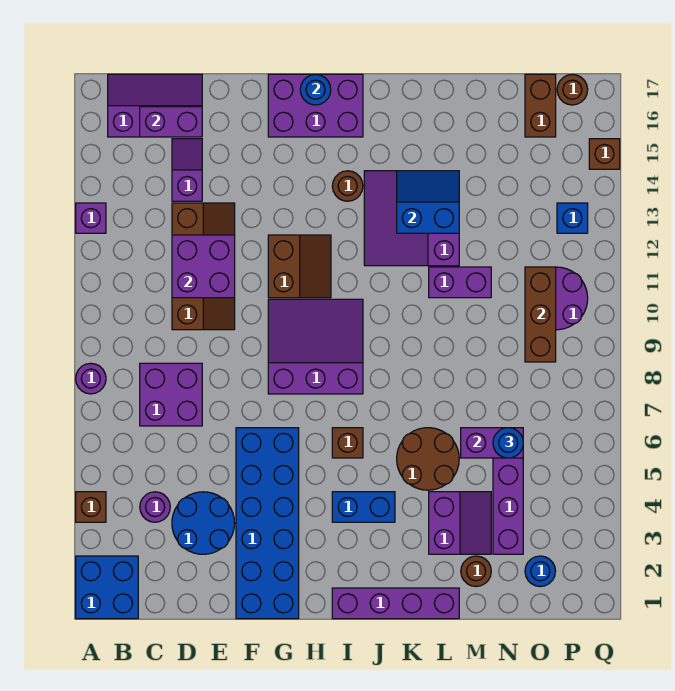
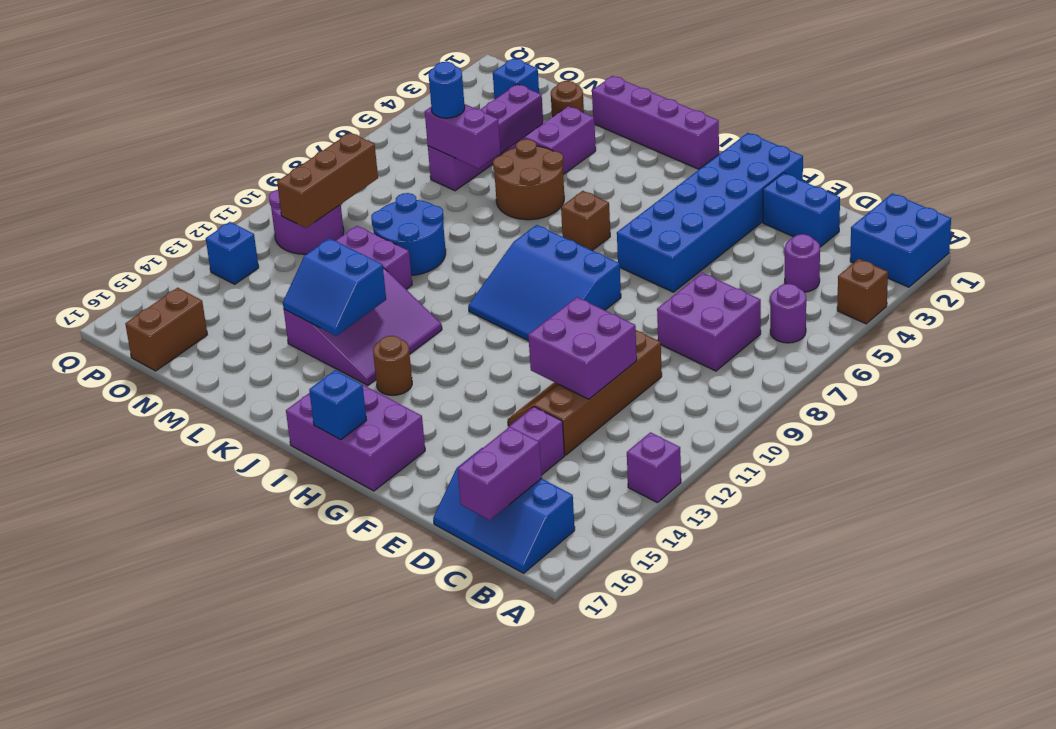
purple 1x1 round brick [76,363,106,394] -> purple 1x1 round brick moved to [770,284,806,343]
purple 2x3 slope [108,74,202,137] -> blue 2x3 slope [433,448,575,573]
purple 1x2 brick [140,107,202,137] -> purple 1x2 brick turned to [458,427,542,520]
blue 2x2 round brick [172,492,235,554] -> blue 2x2 round brick moved to [371,193,446,275]
purple 3x3 slope [268,299,363,394] -> blue 3x3 slope [468,225,621,341]
brown 2x2 slope [268,235,331,298] -> none
blue 1x1 round brick [300,74,331,105] -> blue 1x1 brick [309,370,366,440]
blue 1x2 brick [332,492,395,522] -> blue 1x2 brick moved to [763,173,840,247]
blue 1x1 round brick [525,556,556,587] -> blue 1x1 brick [493,58,539,99]
brown 1x1 round brick [557,75,588,105] -> none
brown 1x1 brick [589,139,620,169] -> none

